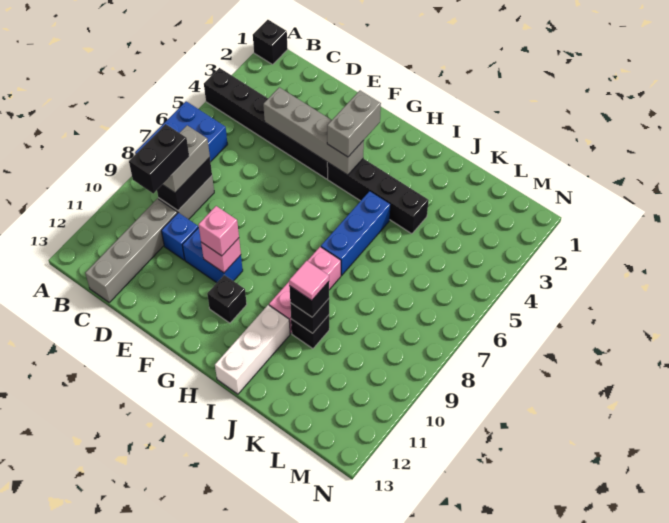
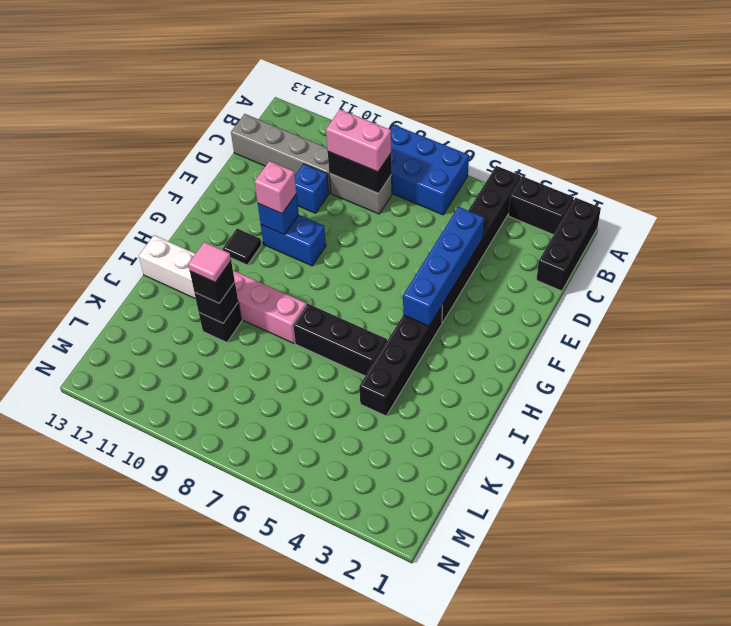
black 1x1 brick [253,20,288,64] -> black 1x3 brick [536,198,601,291]
grey 1x2 brick [162,125,210,193] -> pink 1x2 brick [326,110,391,172]
black 1x2 brick [129,124,189,193] -> black 1x2 brick moved to [509,176,574,235]
grey 1x4 brick [263,87,364,175] -> blue 1x4 brick [403,207,484,326]
blue 1x2 brick [182,227,243,283] -> blue 1x2 brick turned to [261,215,326,266]
pink 1x1 brick [201,238,241,273] -> blue 1x1 brick [258,194,299,235]
grey 1x2 brick [327,91,381,157] -> none
black 1x1 brick [207,275,247,323] -> black 1x1 tile [223,229,261,265]
blue 1x3 brick [321,191,391,275] -> black 1x3 brick [293,304,387,376]

